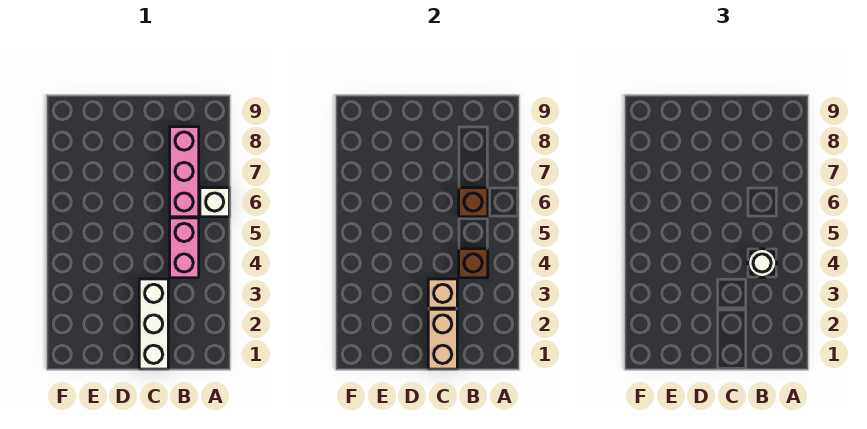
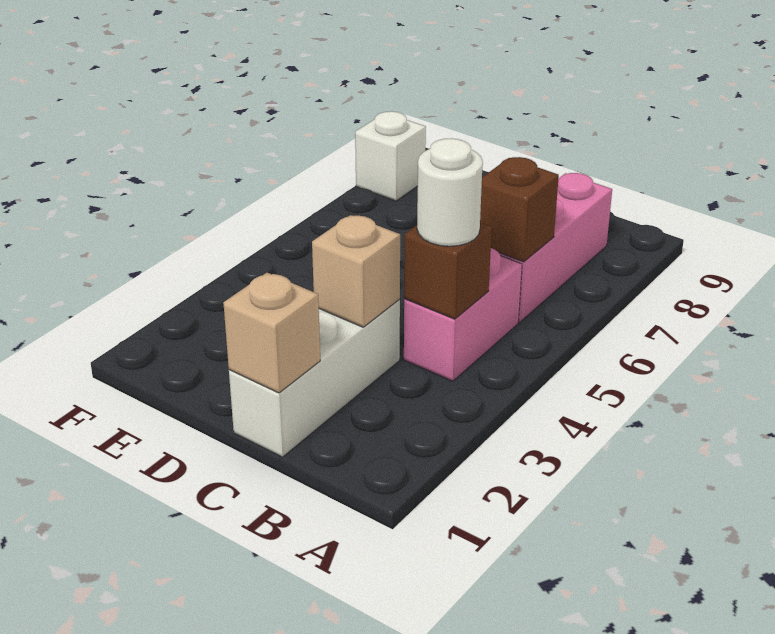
white 1x1 brick [200,188,229,217] -> white 1x1 brick moved to [355,111,426,201]
tan 1x2 brick [428,309,457,369] -> tan 1x1 brick [223,272,320,393]

